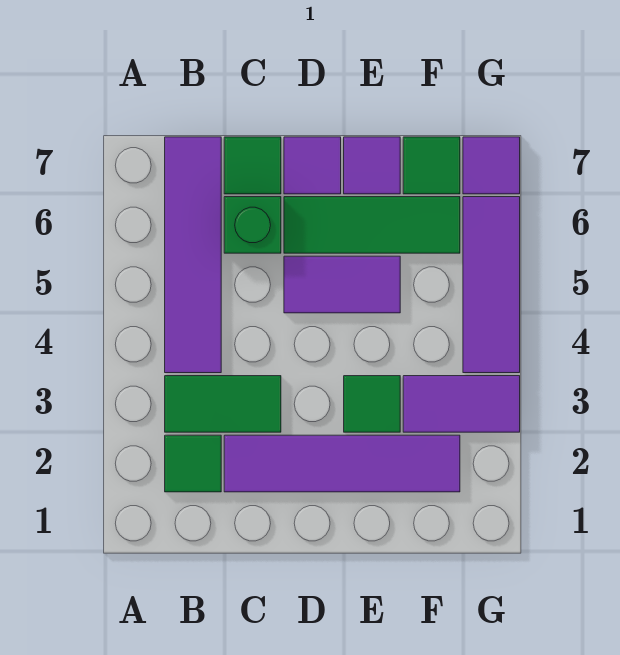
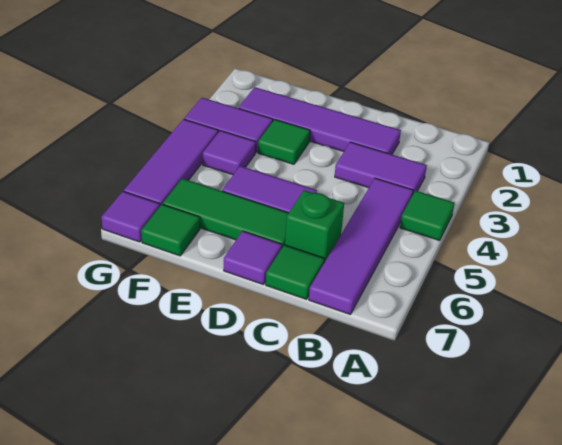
green 1x1 tile [165,435,221,492] -> green 1x1 tile moved to [400,191,455,241]
green 1x2 tile [165,376,281,432] -> purple 1x2 tile [335,142,427,194]
purple 1x1 tile [344,137,400,194] -> purple 1x1 tile moved to [203,131,256,175]

